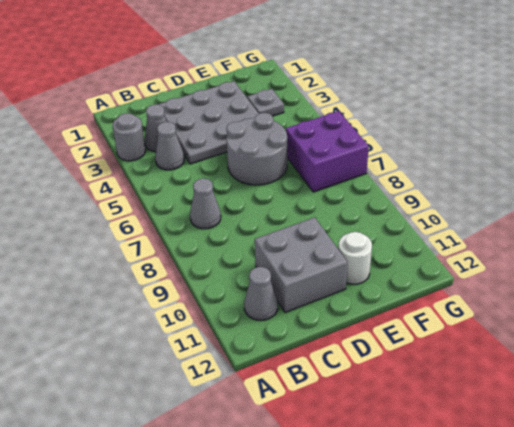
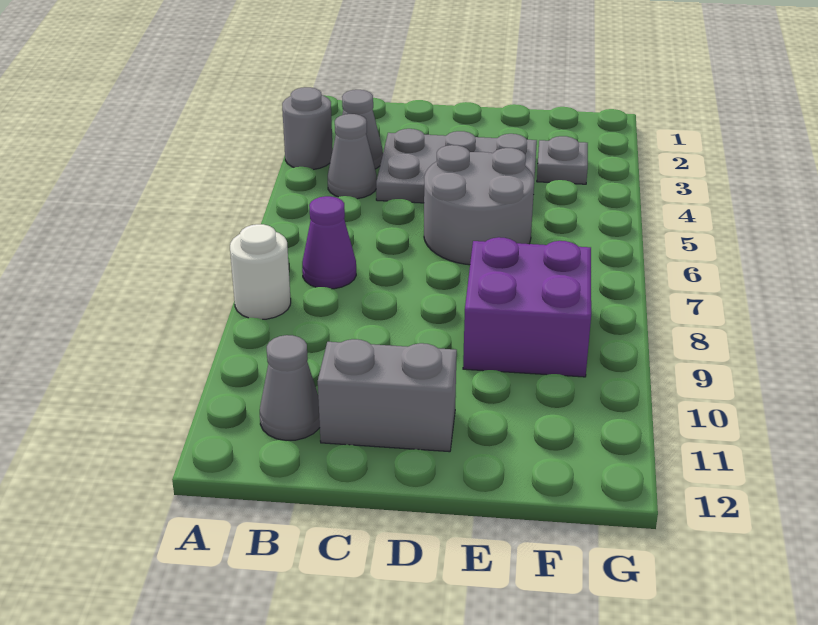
grey 1x1 cone [190,179,221,229] -> purple 1x1 cone [302,196,356,289]
grey 3x3 plate [158,81,259,164] -> grey 2x3 plate [376,129,537,203]
grey 2x2 brick [255,217,347,313] -> grey 1x2 brick [318,339,457,452]
white 1x1 round brick [338,232,372,284] -> white 1x1 round brick moved to [230,224,291,319]
purple 2x2 brick [286,111,369,192] -> purple 2x2 brick moved to [463,237,591,377]

